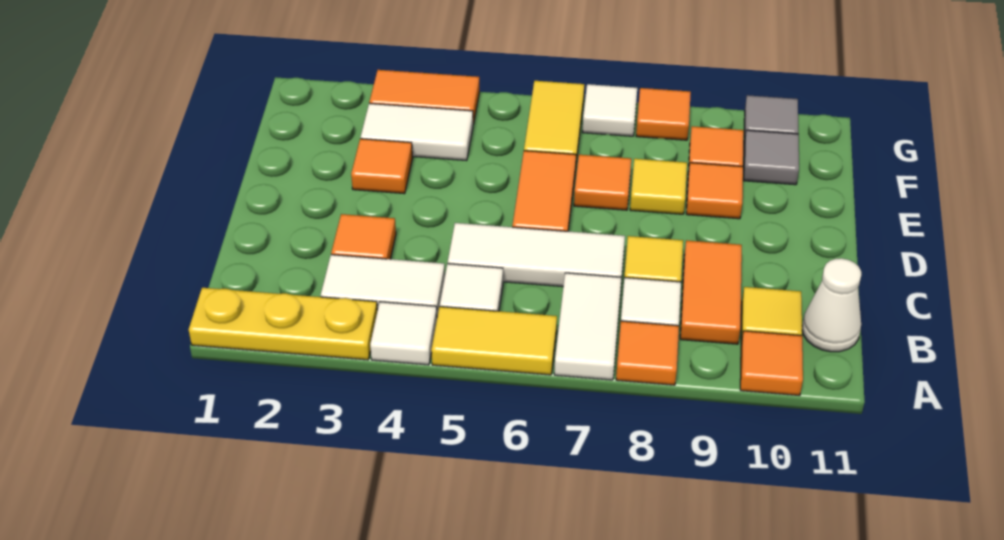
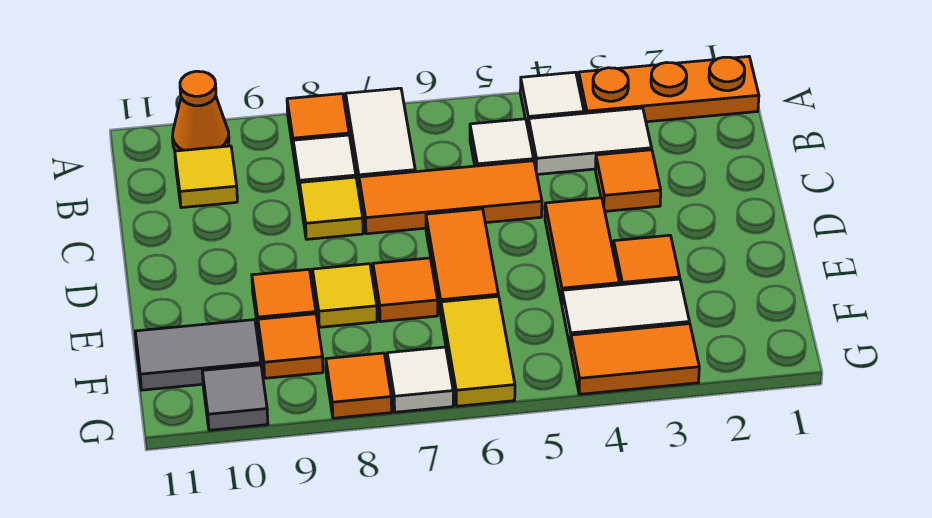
yellow 1x3 plate [189,288,377,360] -> orange 1x3 plate [578,57,759,122]
yellow 1x2 tile [431,307,557,375] -> none
orange 1x1 tile [740,331,803,396] -> orange 1x1 cone [173,71,229,151]
orange 1x2 tile [680,240,742,344] -> orange 1x2 tile moved to [545,198,619,304]
white 1x1 cone [802,258,861,352] -> none
white 1x3 tile [448,223,625,287] -> orange 1x3 tile [359,161,542,234]
grey 1x1 tile [744,130,799,185] -> grey 1x2 tile [135,320,261,390]

